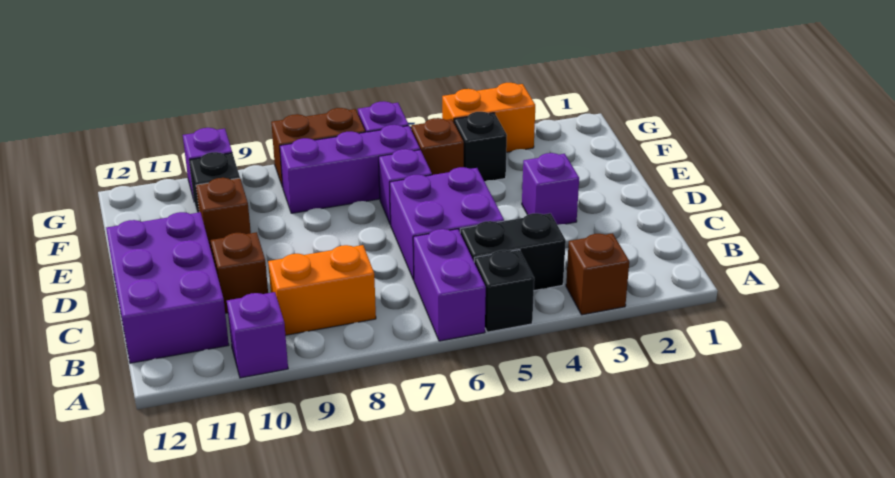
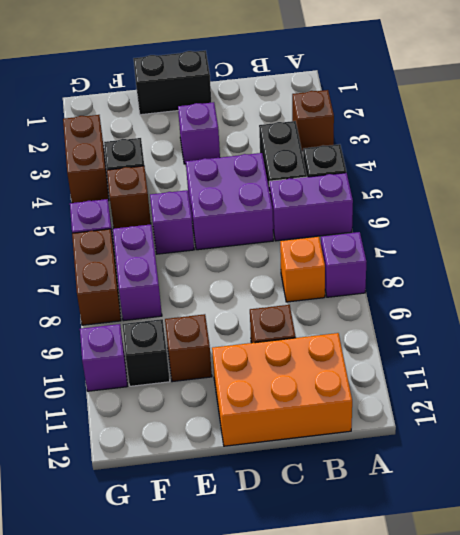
purple 1x1 brick [227,292,288,378] -> purple 1x1 brick moved to [321,232,366,297]
orange 1x2 brick [268,245,376,335] -> orange 1x1 brick [280,237,325,302]
purple 2x3 brick [106,212,229,363] -> orange 2x3 brick [212,333,352,446]
none -> black 1x2 brick [133,51,211,115]
purple 1x3 brick [280,125,420,213] -> purple 1x2 brick [113,224,162,321]
orange 1x2 brick [442,83,535,152] -> brown 1x2 brick [63,115,109,203]

